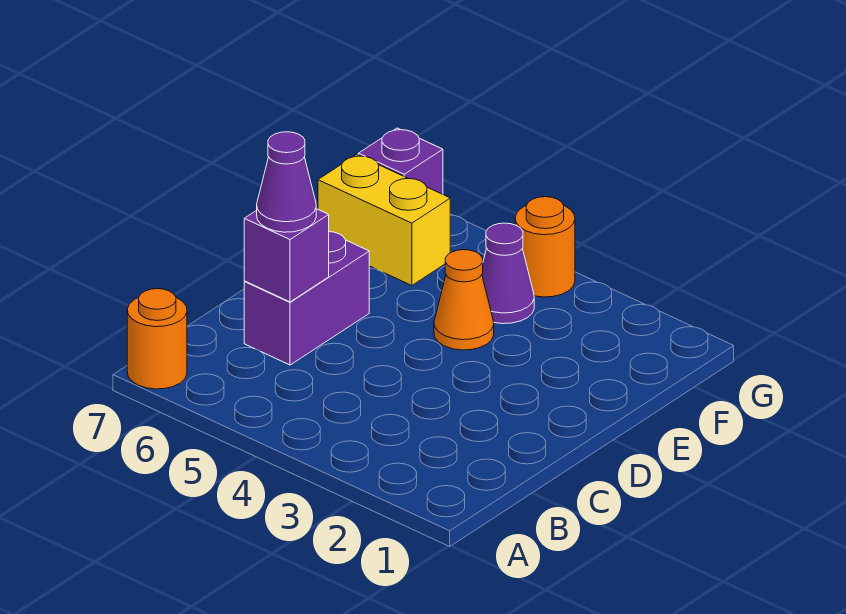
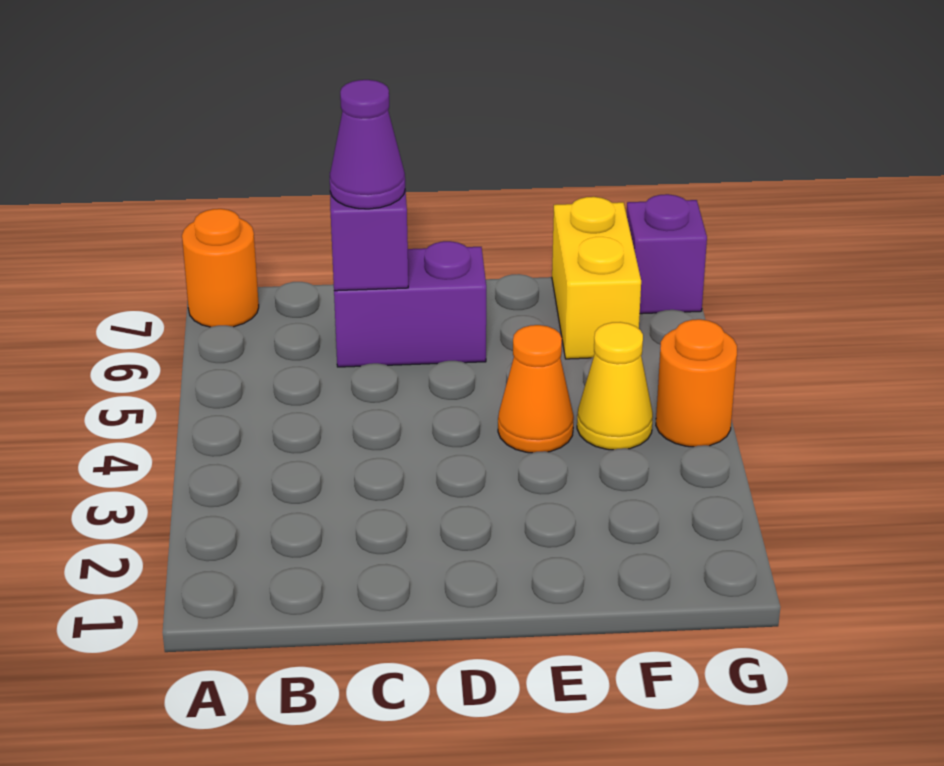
purple 1x1 cone [482,223,534,324] -> yellow 1x1 cone [577,322,653,450]

